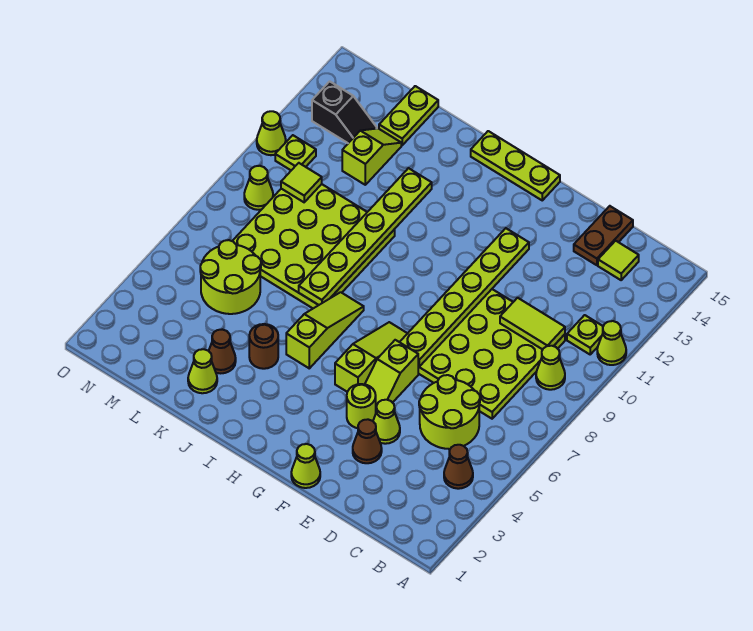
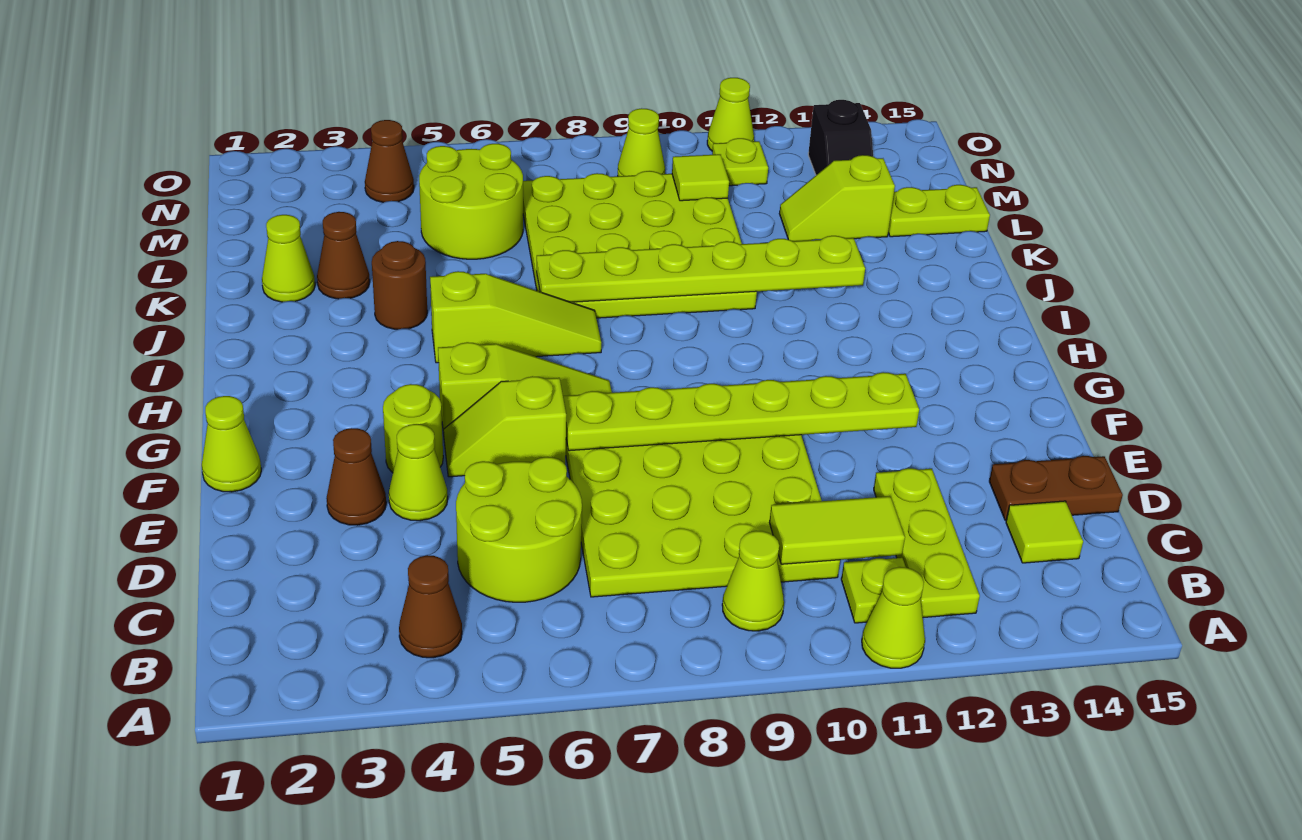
lime 1x2 tile [500,298,565,349] -> lime 1x2 tile turned to [769,496,905,564]
lime 1x3 plate [471,131,560,200] -> lime 1x3 plate moved to [874,468,980,618]
lime 1x2 slope [342,128,401,185] -> lime 1x2 slope turned to [779,155,895,241]
none -> brown 1x1 cone [365,120,414,202]

